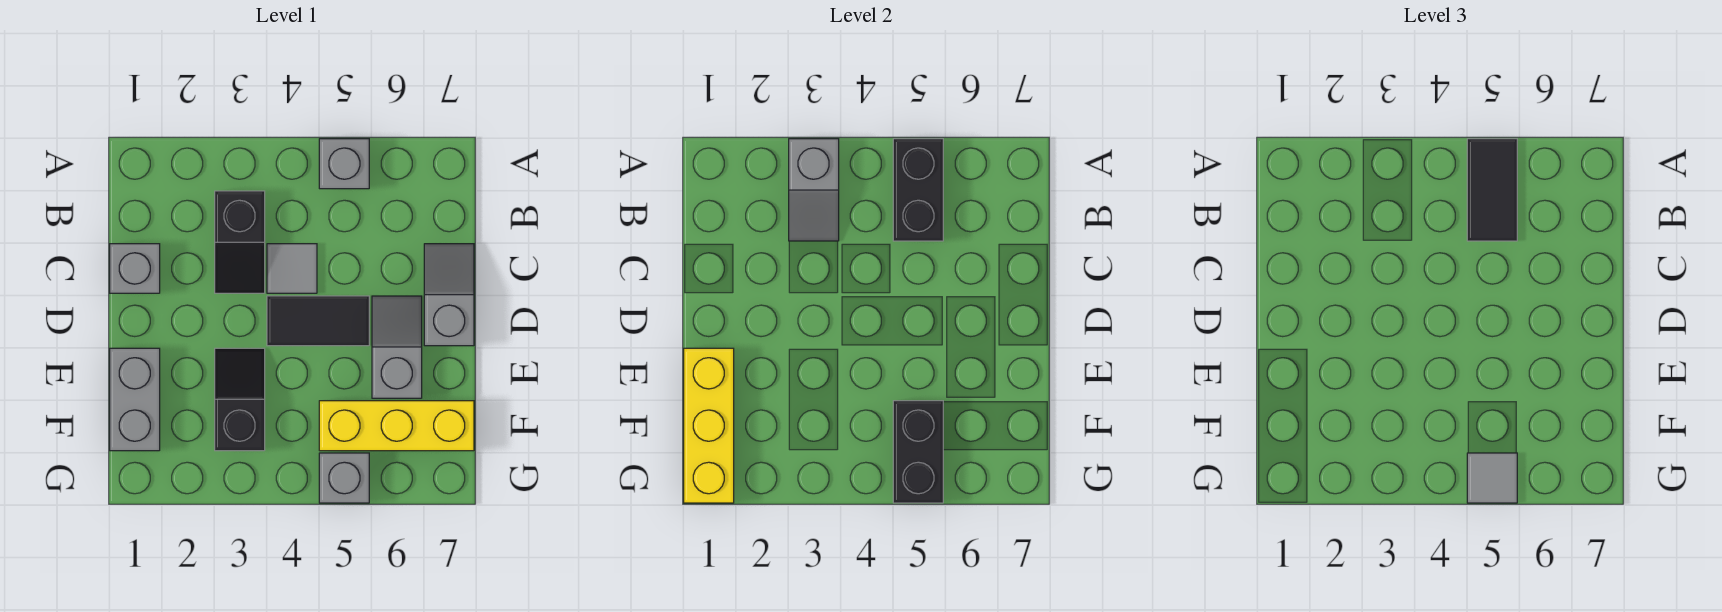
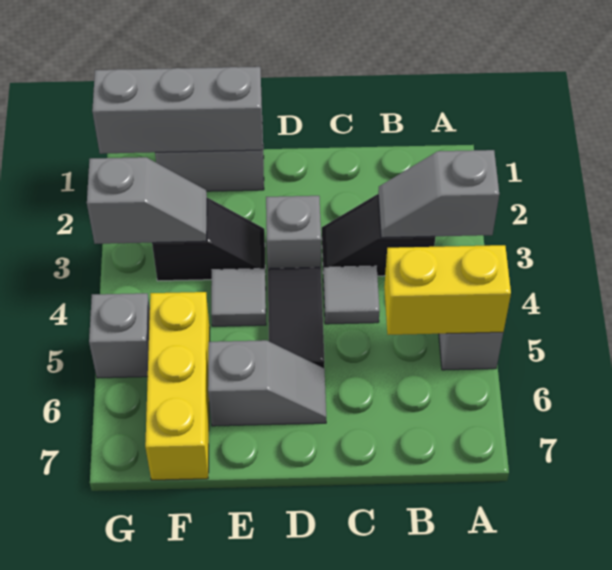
black 1x2 brick [893,139,943,241] -> yellow 1x2 brick [384,245,511,335]
black 1x2 tile [1467,139,1517,241] -> none
grey 1x1 brick [110,244,160,293] -> grey 1x1 brick moved to [266,196,321,269]
grey 1x2 slope [424,244,474,346] -> grey 1x2 slope moved to [87,157,207,244]
yellow 1x3 brick [684,348,734,503] -> grey 1x3 brick [92,67,263,154]
black 1x2 brick [893,401,943,503] -> none
grey 1x1 tile [1467,453,1517,503] -> grey 1x1 tile moved to [211,269,266,326]

